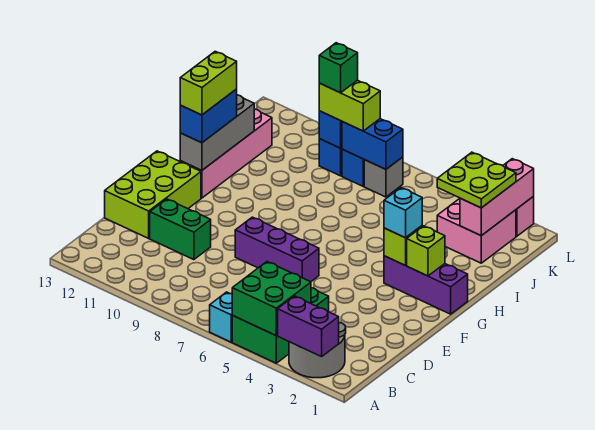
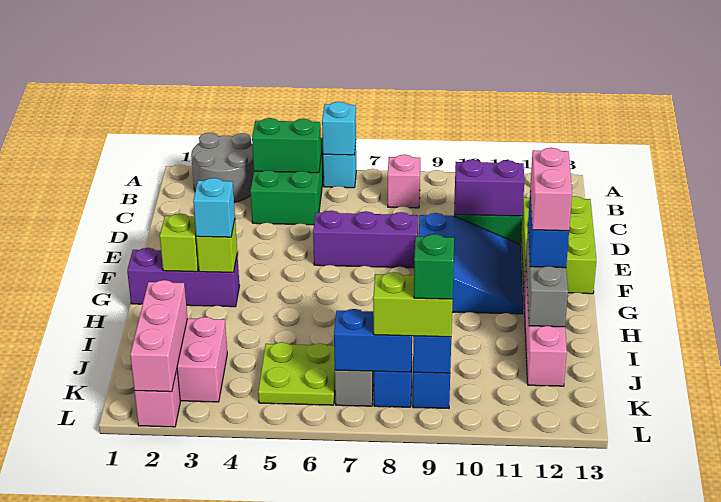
purple 1x2 brick [278,296,339,357] -> purple 1x2 brick moved to [454,159,524,216]
green 2x2 brick [232,262,311,336] -> green 1x2 brick [252,118,321,173]
none -> cyan 1x1 brick [322,102,356,155]
none -> pink 1x1 brick [388,155,420,208]
none -> blue 3x3 slope [419,213,523,314]
lime 1x2 brick [180,52,237,115] -> pink 1x2 brick [530,148,572,231]
lime 2x2 plate [437,152,516,208] -> lime 2x2 plate moved to [258,342,335,405]

